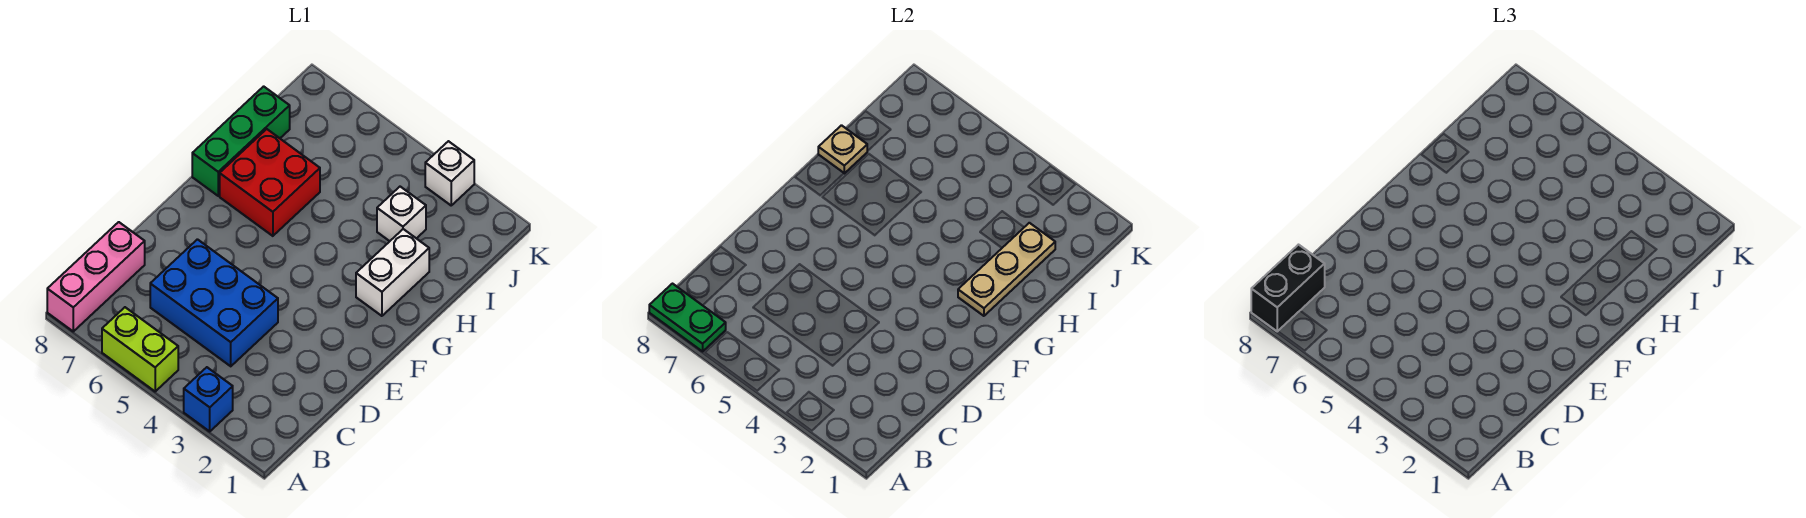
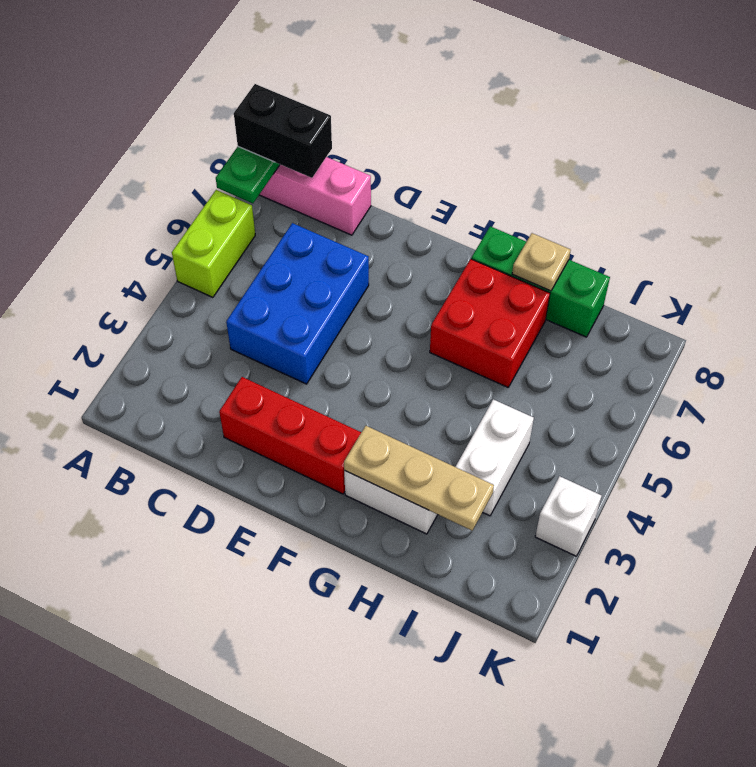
blue 1x1 brick [184,367,233,431] -> none
none -> red 1x3 brick [219,377,361,494]
white 1x1 brick [377,187,426,241] -> white 1x2 brick [456,399,534,516]

